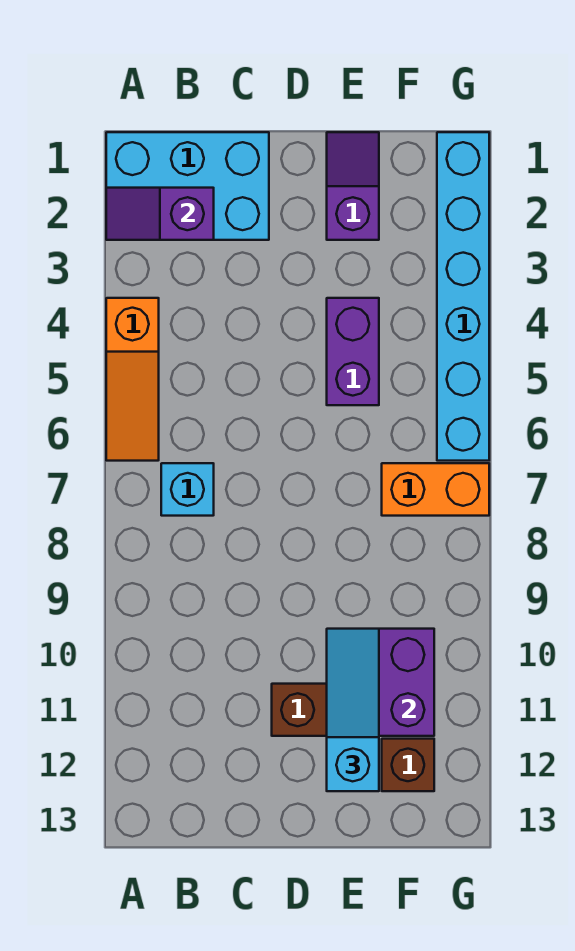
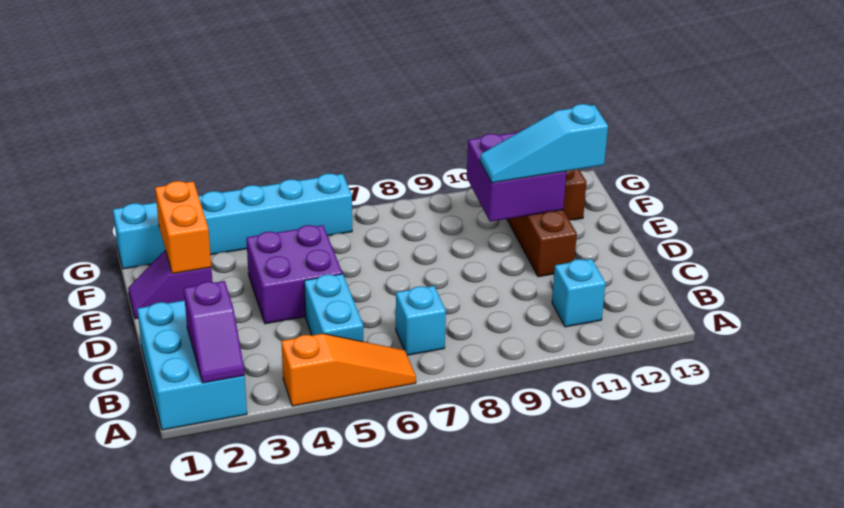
none -> cyan 1x2 brick [304,274,363,342]
none -> cyan 1x1 brick [552,259,606,327]
purple 1x2 brick [327,298,379,405] -> purple 2x2 brick [246,225,342,324]
orange 1x2 brick [382,463,489,516] -> orange 1x2 brick moved to [155,181,211,274]

